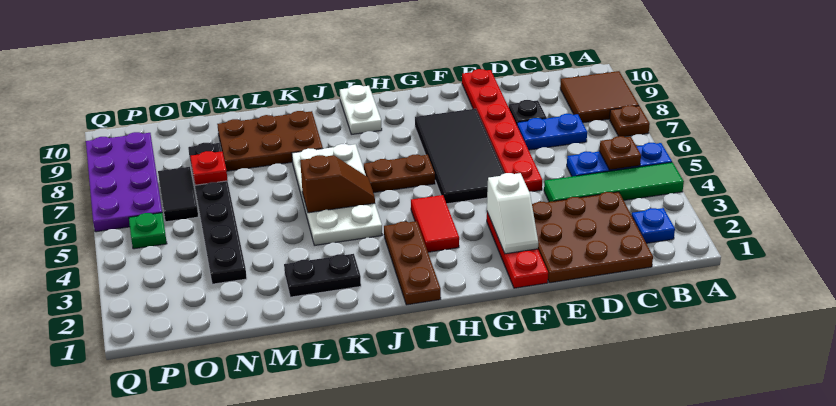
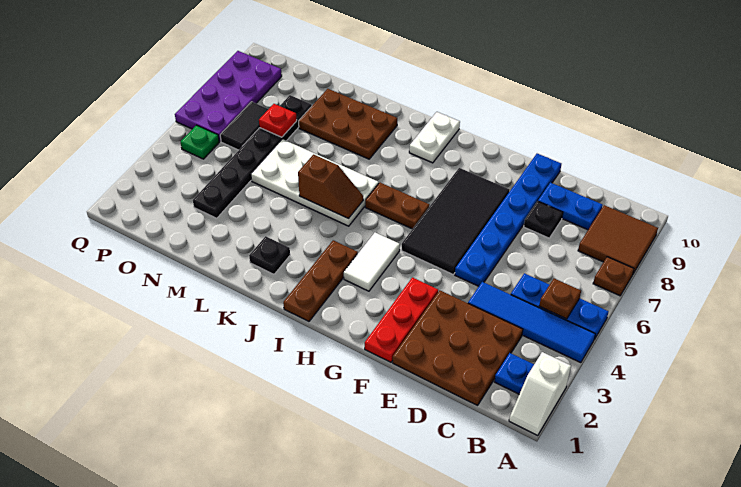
green 1x4 tile [544,162,684,202] -> blue 1x4 tile [468,282,595,363]
blue 1x2 plate [517,114,587,150] -> blue 1x2 plate moved to [538,183,603,230]
red 1x6 plate [462,69,542,192] -> blue 1x6 plate [455,154,561,286]
white 1x2 slope [487,173,538,254] -> white 1x2 slope moved to [509,352,571,436]
red 1x2 tile [411,195,459,252] -> white 1x2 tile [344,233,400,291]
white 2x4 plate [292,144,382,245] -> white 2x4 plate turned to [251,139,379,226]
black 1x2 plate [284,254,361,297] -> black 1x1 plate [249,236,290,274]

